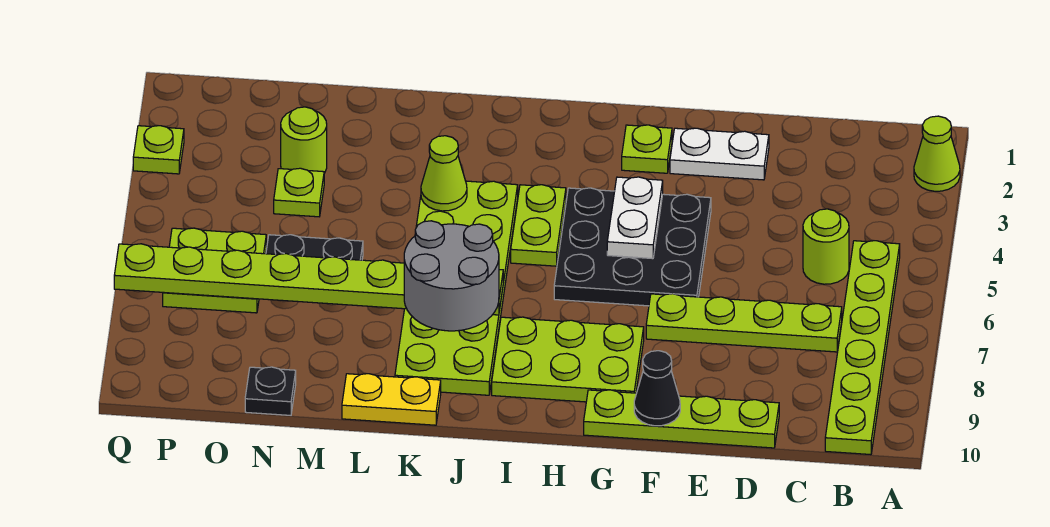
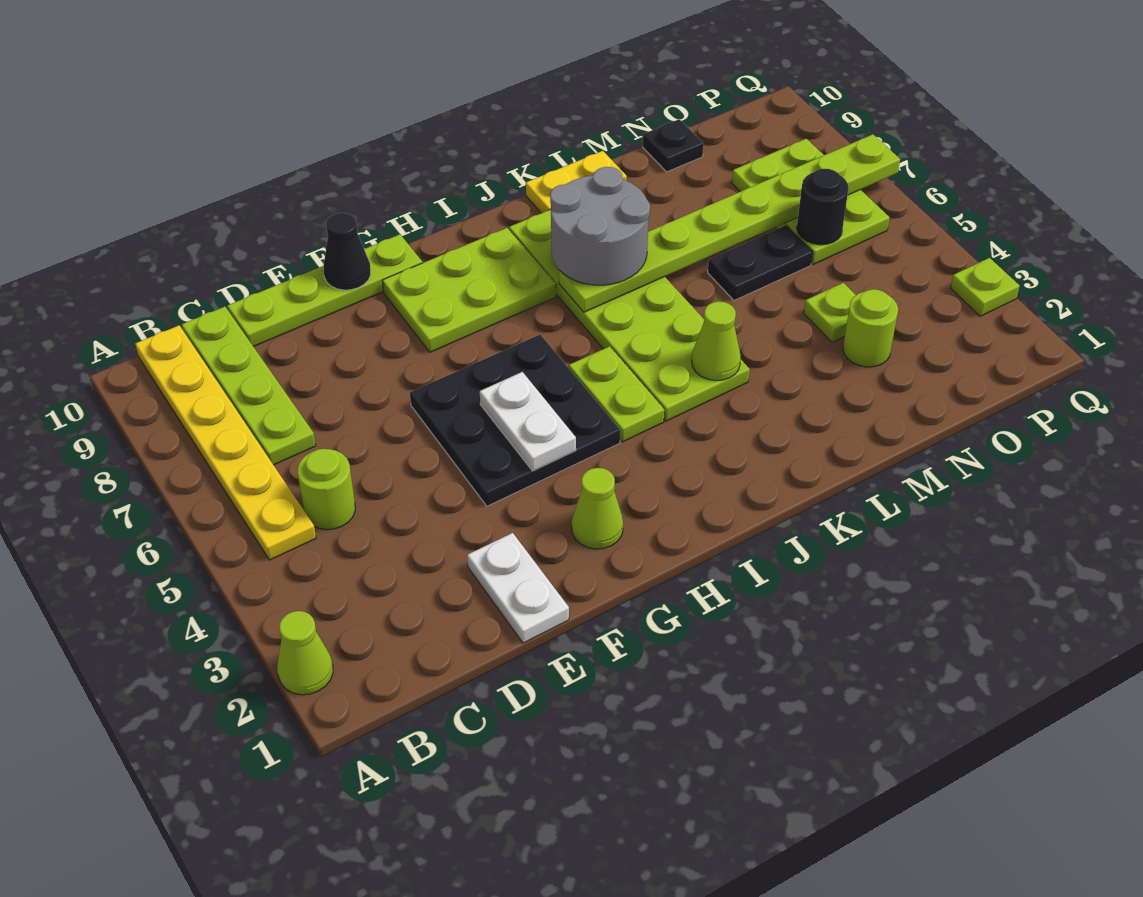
lime 1x6 plate [825,241,900,455] -> yellow 1x6 plate [135,325,316,560]
lime 1x4 plate [646,294,842,352] -> lime 1x4 plate turned to [182,307,316,465]
white 1x2 plate [670,128,769,180] -> white 1x2 plate turned to [467,533,569,643]
lime 1x1 plate [622,125,672,173] -> lime 1x1 cone [572,468,623,549]
lime 2x2 plate [163,228,266,313] -> lime 2x3 plate [732,139,890,264]
none -> black 1x1 round brick [797,169,849,245]

